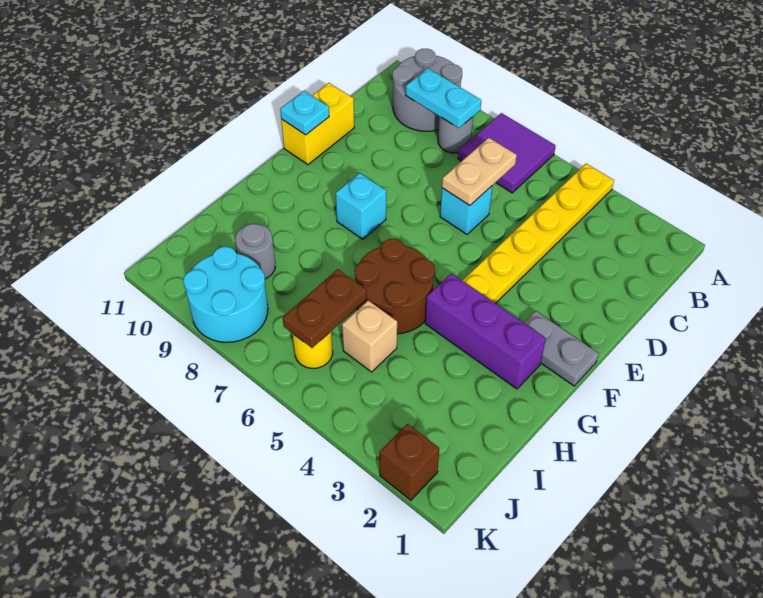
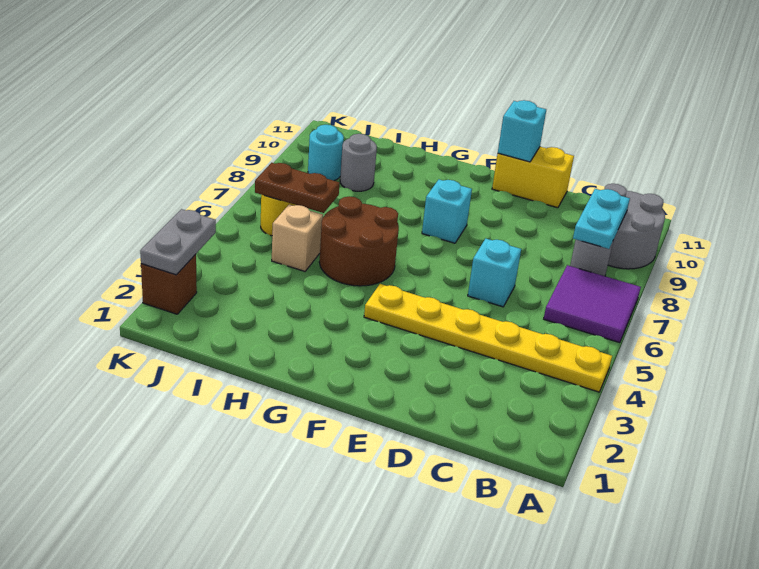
tan 1x2 plate [442,138,517,205] -> none
cyan 1x1 plate [280,91,329,135] -> cyan 1x1 brick [498,100,546,162]
grey 1x2 plate [524,311,599,386] -> grey 1x2 plate moved to [140,209,216,275]
purple 1x3 brick [425,274,546,389] -> none
cyan 2x2 round brick [183,247,268,342] -> cyan 1x1 round brick [308,125,344,181]

